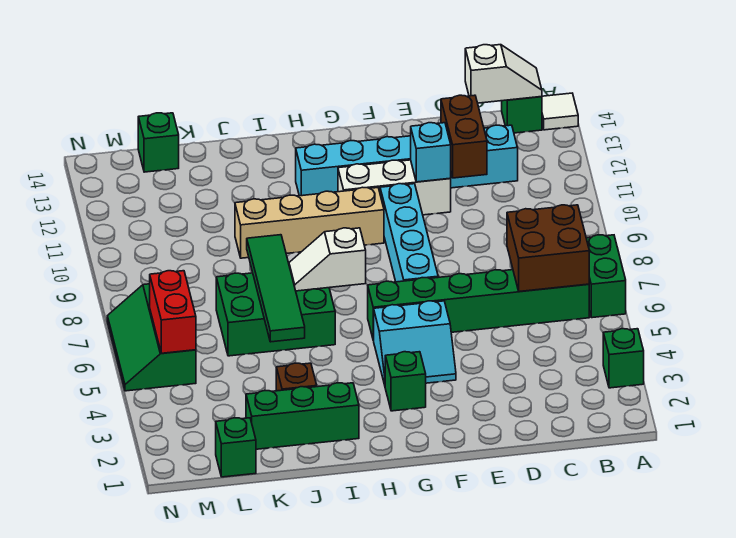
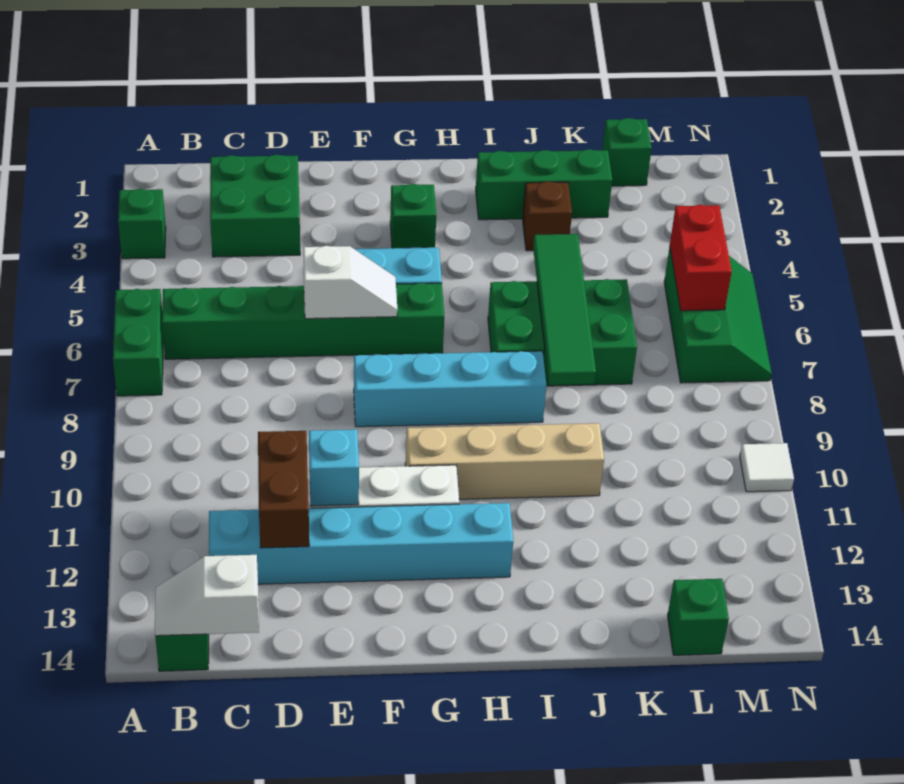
white 1x1 tile [542,93,578,130] -> white 1x1 tile moved to [740,443,794,492]
brown 2x2 brick [507,205,589,292] -> none
none -> green 2x2 brick [210,155,300,257]
cyan 1x4 brick [380,184,438,282] -> cyan 1x4 brick turned to [354,351,546,427]
white 1x2 slope [289,228,366,291] -> white 1x2 slope moved to [303,246,398,319]

